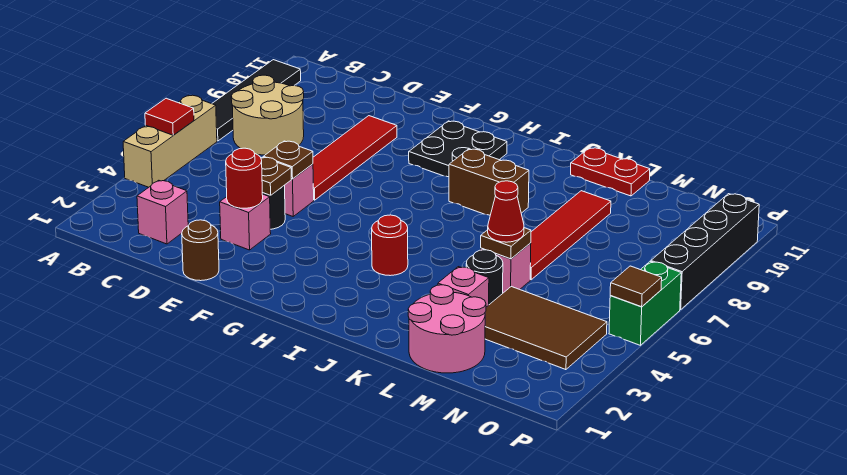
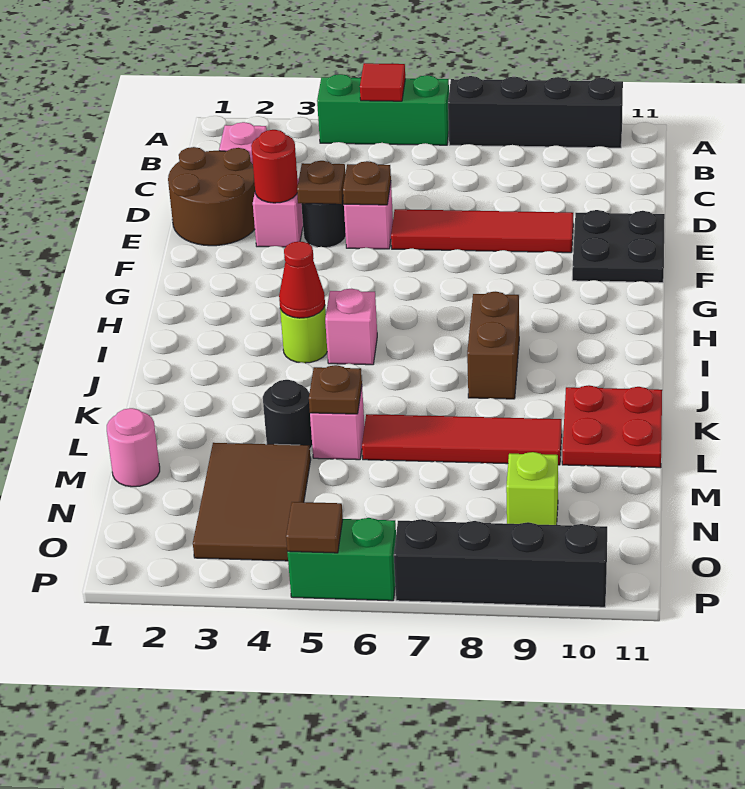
tan 1x3 brick [123,95,217,187] -> green 1x3 brick [317,74,449,145]
black 1x4 tile [212,60,301,141] -> black 1x4 brick [448,76,623,148]
tan 2x2 round brick [231,75,304,155] -> none
brown 1x1 round brick [182,220,219,281] -> brown 2x2 round brick [168,147,255,246]
black 2x2 plate [409,121,507,177] -> black 2x2 plate moved to [572,210,665,283]
red 1x1 round brick [372,215,408,276] -> lime 1x1 round brick [280,306,327,363]
red 1x2 plate [571,148,650,196] -> red 2x2 plate [562,385,662,468]
pink 2x2 round brick [408,285,486,373] -> pink 1x1 round brick [107,408,160,487]
pink 1x1 brick [438,267,489,307] -> pink 1x1 brick moved to [325,289,377,365]
red 1x1 cone [488,181,524,242] -> red 1x1 cone moved to [279,241,325,318]
none -> lime 1x1 brick [506,452,558,525]

